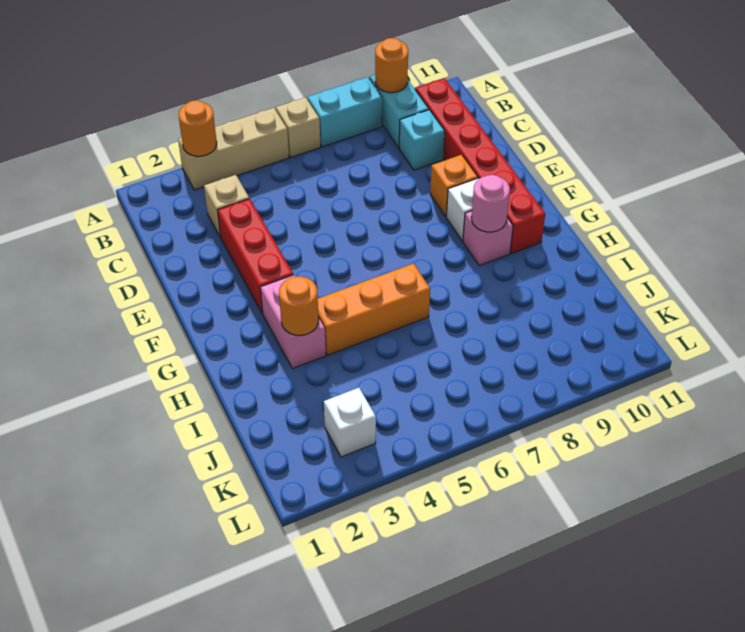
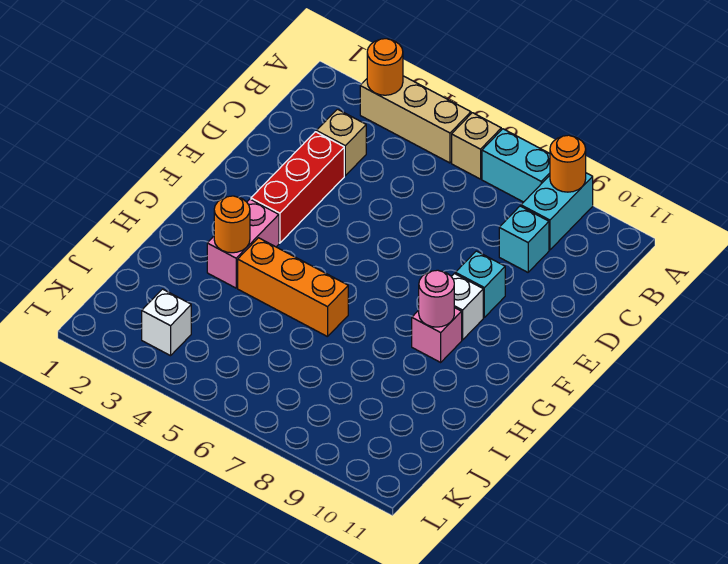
red 1x6 brick [415,78,545,254] -> none
orange 1x1 brick [430,155,478,216] -> cyan 1x1 brick [455,251,505,317]

